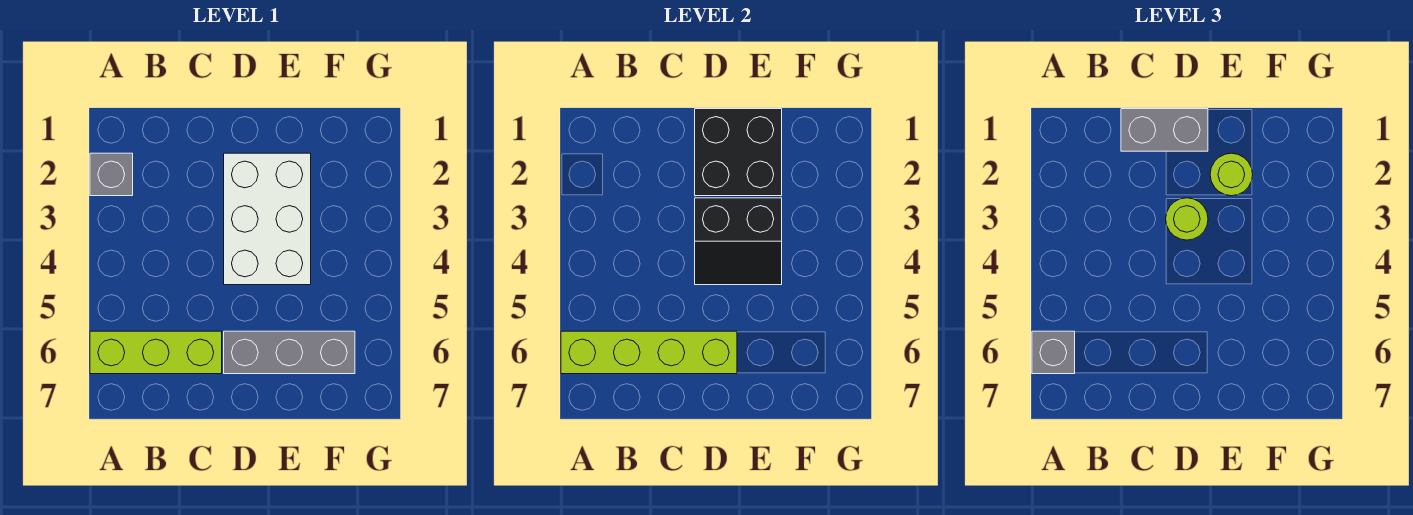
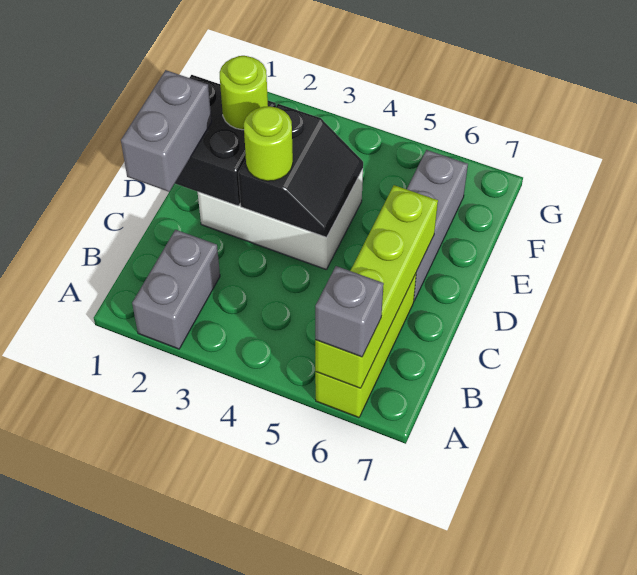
grey 1x1 brick [90,153,133,196] -> grey 1x2 brick [132,230,220,349]

